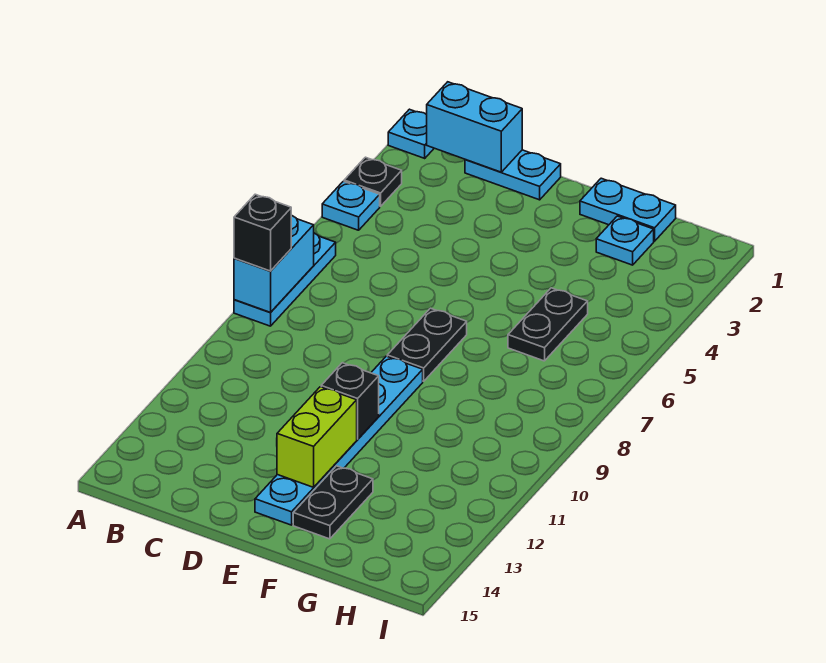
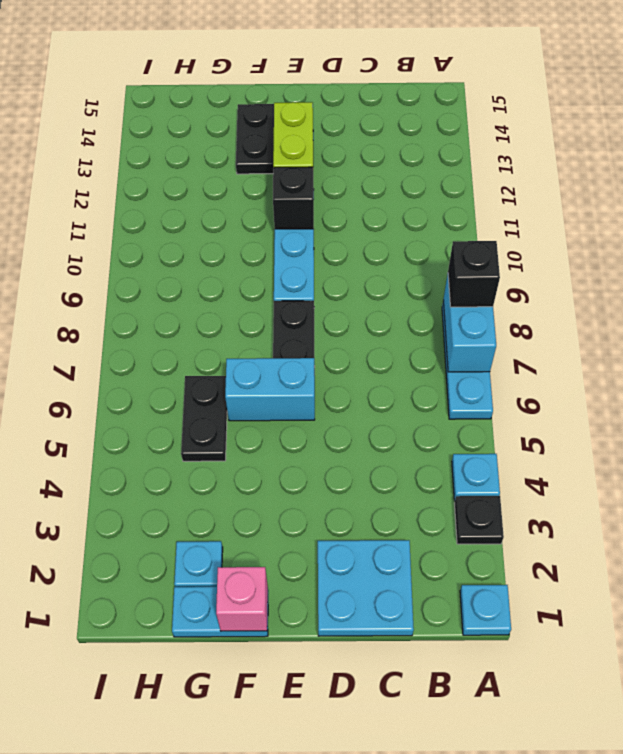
cyan 1x2 brick [427,82,522,172] -> cyan 1x2 brick moved to [225,358,315,421]
cyan 1x2 plate [465,150,561,200] -> cyan 2x2 plate [318,540,414,636]
none -> pink 1x1 brick [216,567,268,631]

